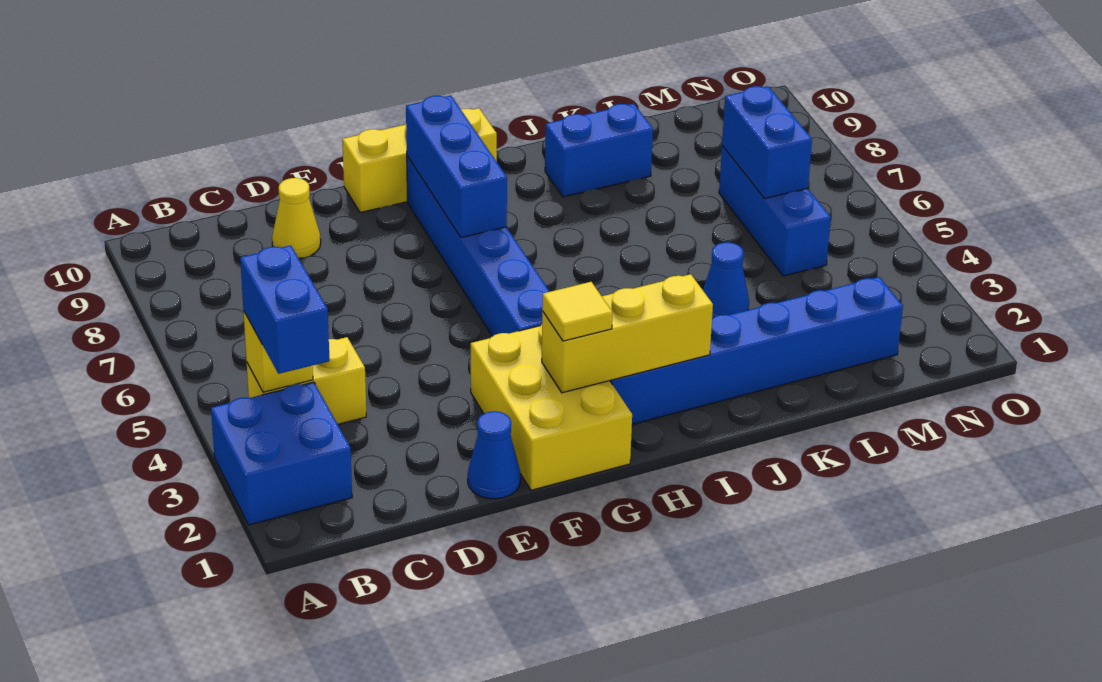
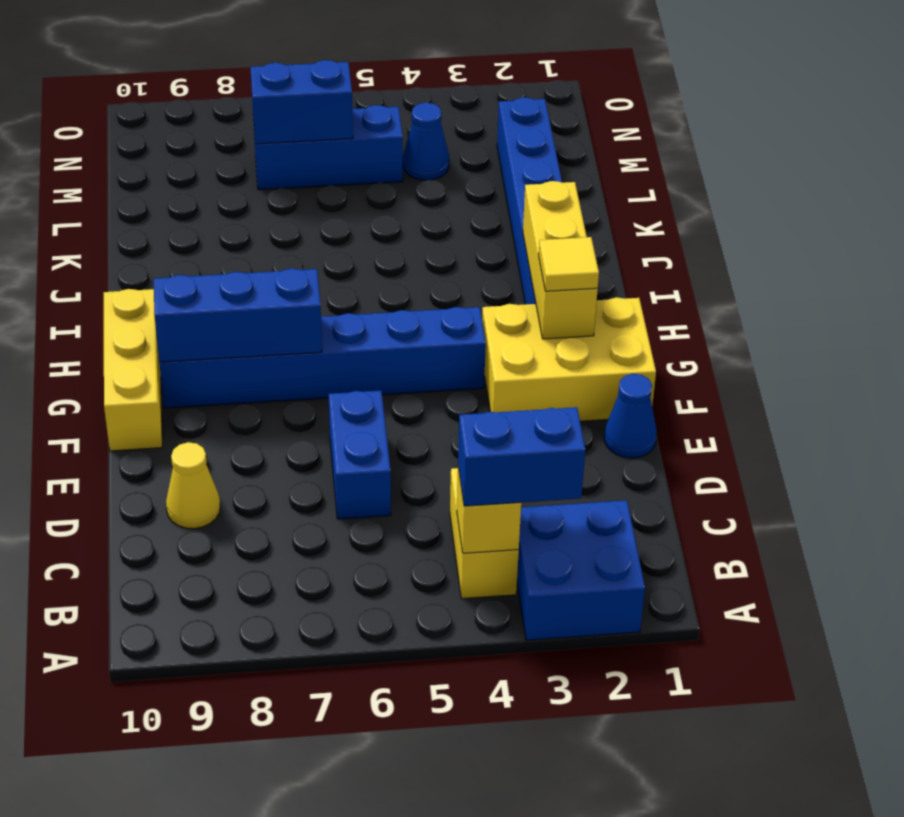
blue 1x2 brick [545,104,653,197] -> blue 1x2 brick moved to [329,390,391,519]
blue 1x1 cone [703,242,749,318] -> blue 1x1 cone moved to [403,102,449,180]

